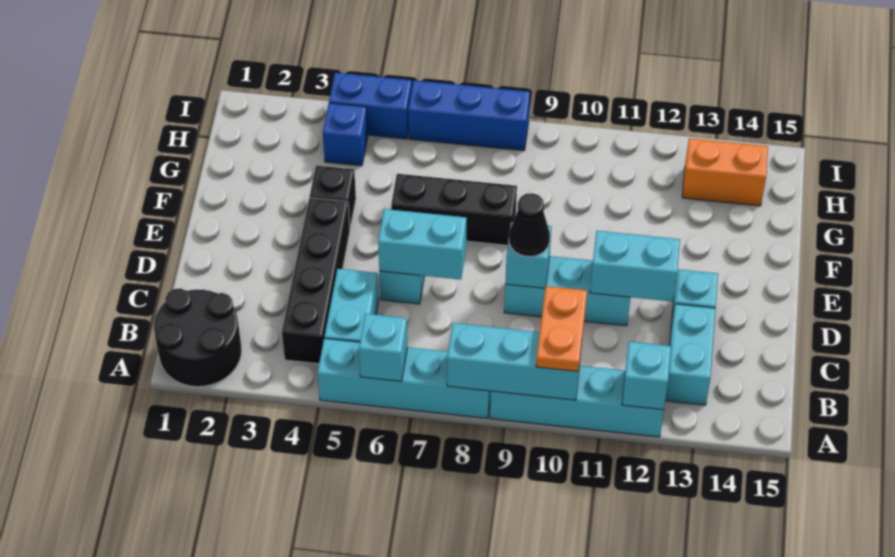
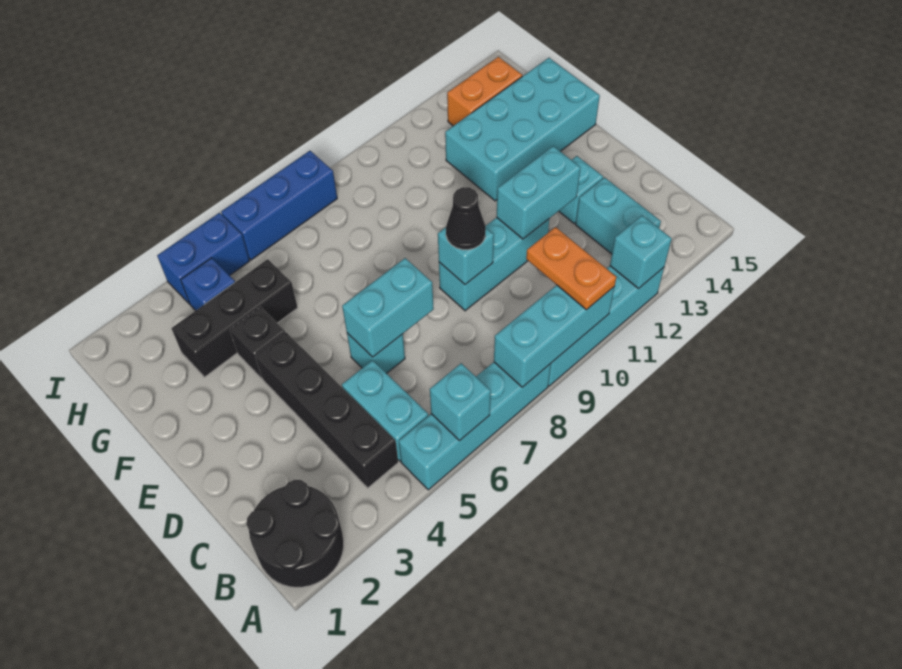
black 1x3 brick [391,174,517,245] -> black 1x3 brick moved to [171,259,298,377]
none -> cyan 2x4 brick [445,58,600,201]

